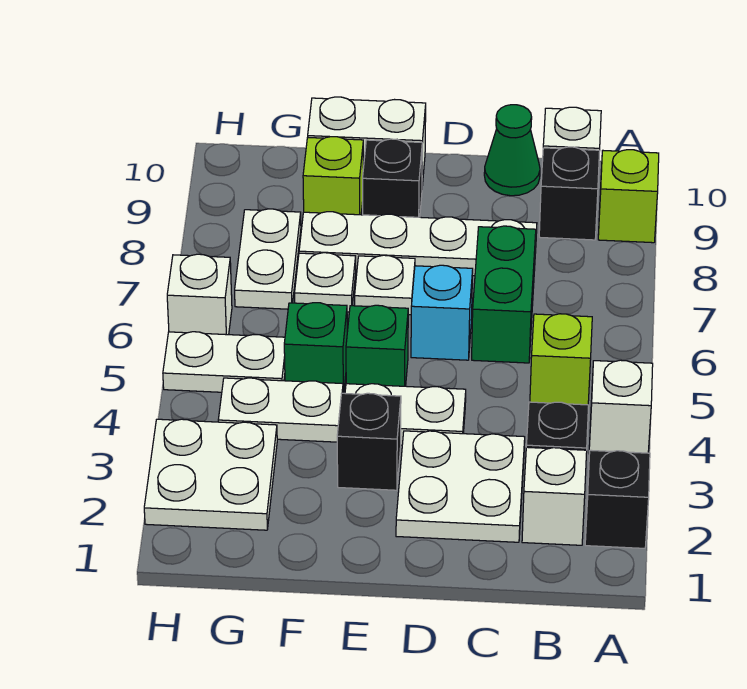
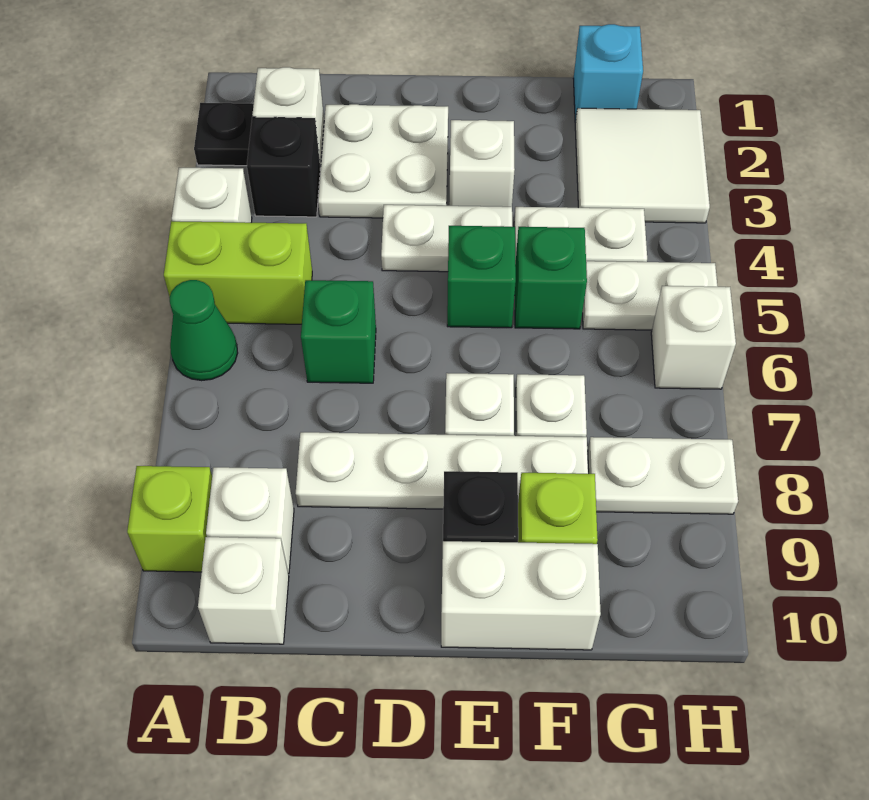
black 1x1 brick [585,450,650,548] -> black 1x1 plate [194,103,254,166]
lime 1x1 brick [530,314,592,405] -> lime 1x2 brick [164,221,312,324]
black 1x1 brick [539,147,600,240] -> white 1x1 brick [206,467,294,574]
green 1x2 brick [472,226,536,363] -> green 1x1 brick [301,280,376,383]
green 1x1 cone [484,105,540,196] -> green 1x1 cone moved to [169,280,238,381]
cyan 1x1 brick [411,265,473,360] -> cyan 1x1 brick moved to [573,24,643,122]
black 1x1 brick [337,393,401,490] -> white 1x1 brick [449,120,515,207]
white 2x2 plate [144,419,277,530] -> white 2x2 tile [575,108,710,223]
white 1x2 plate [235,209,301,309] -> white 1x2 plate turned to [588,437,738,514]

